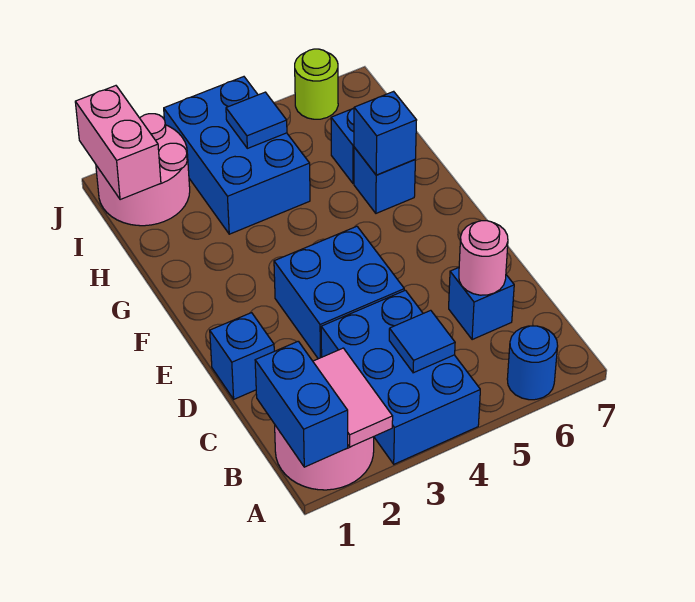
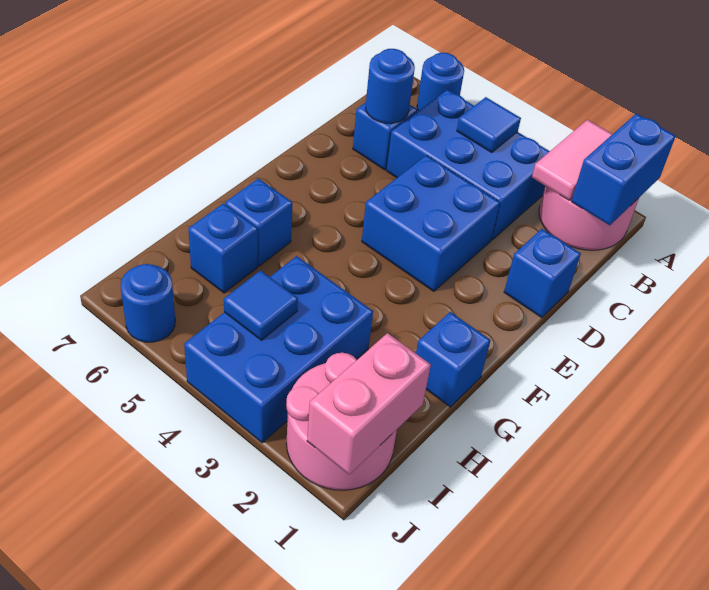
blue 2x3 brick [321,290,480,464] -> blue 2x3 brick turned to [387,90,550,240]
pink 1x1 round brick [459,221,508,295] -> blue 1x1 round brick [366,49,415,123]
blue 1x1 brick [354,91,417,175] -> blue 1x1 brick moved to [416,312,491,407]
lime 1x1 round brick [295,49,338,119] -> blue 1x1 round brick [121,264,175,342]

